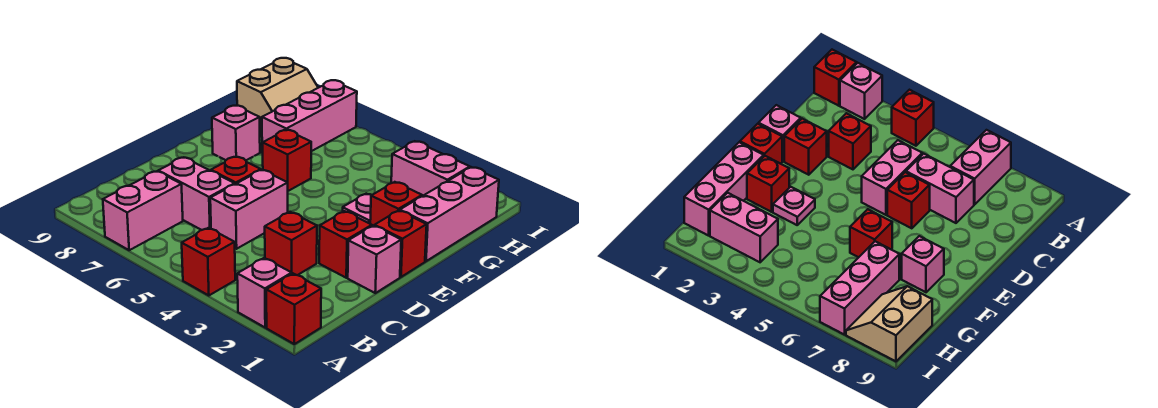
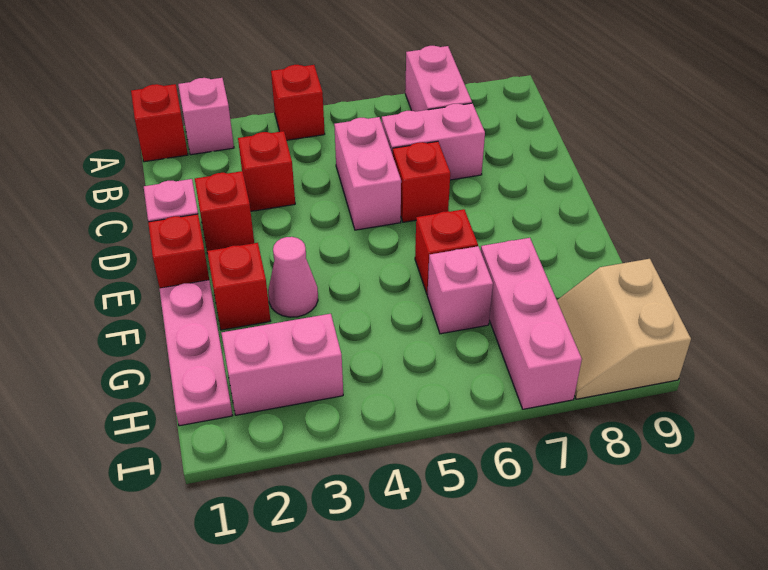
pink 1x3 brick [400,167,499,261] -> pink 1x3 plate [159,280,233,426]
pink 1x1 plate [343,194,371,224] -> pink 1x1 cone [268,237,318,317]
pink 1x1 brick [212,106,260,160] -> pink 1x1 brick moved to [427,246,493,334]

